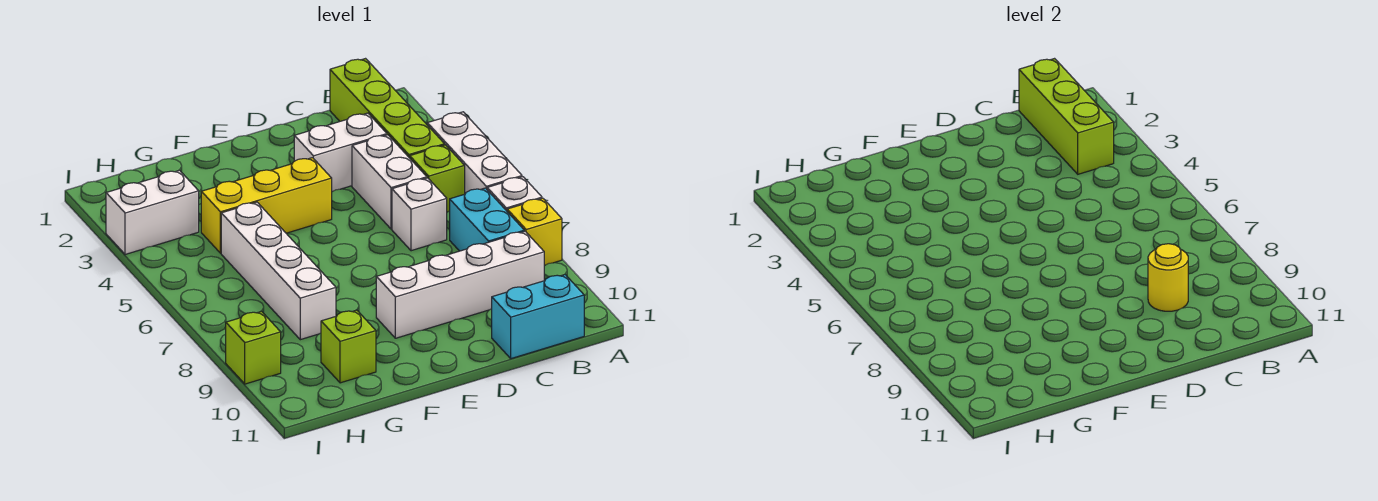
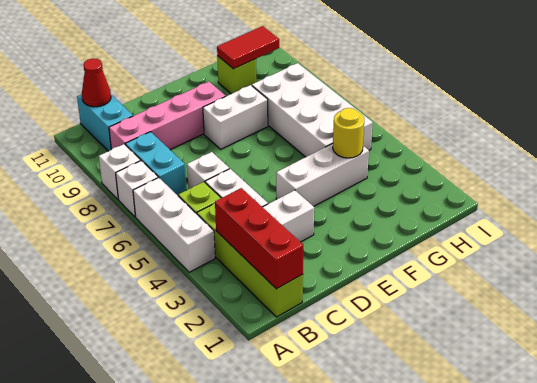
yellow 1x1 brick [507,198,562,266] -> white 1x1 brick [99,144,141,199]
lime 1x3 brick [1019,59,1114,174] -> red 1x3 brick [215,188,303,289]
white 1x4 brick [376,231,544,338] -> pink 1x4 brick [109,82,226,150]
cyan 1x2 brick [492,275,584,359] -> cyan 1x2 brick turned to [77,94,133,151]
none -> red 1x1 cone [82,58,111,107]
yellow 1x1 round brick [1148,244,1188,311] -> yellow 1x1 round brick moved to [333,108,364,158]
yellow 1x3 brick [201,158,332,253] -> white 1x3 brick [276,144,369,206]
white 1x4 brick [221,202,336,340] -> white 2x4 brick [252,63,373,157]
none -> red 1x2 tile [217,26,279,69]
white 1x2 brick [106,170,199,255] -> white 1x2 brick moved to [203,85,268,149]
lime 1x1 brick [226,311,281,384] -> none

